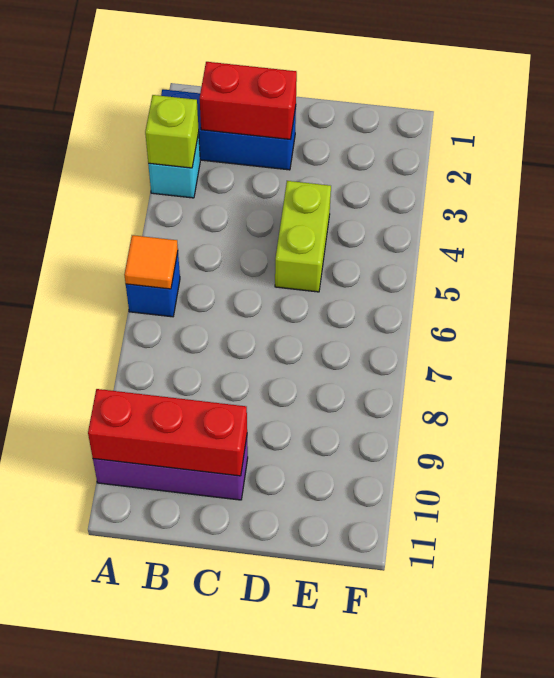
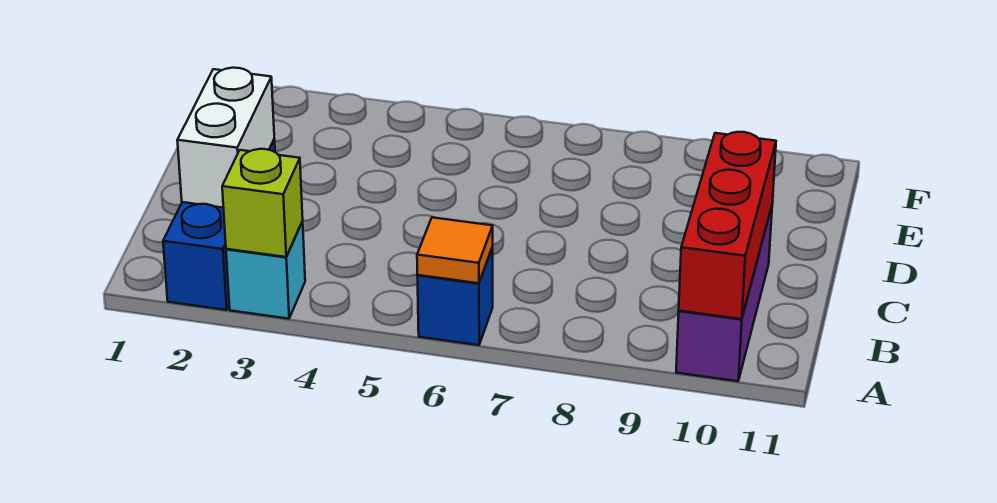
red 1x2 brick [200,62,297,140] -> white 1x2 brick [177,68,274,208]
lime 1x2 brick [275,181,331,292] -> none

